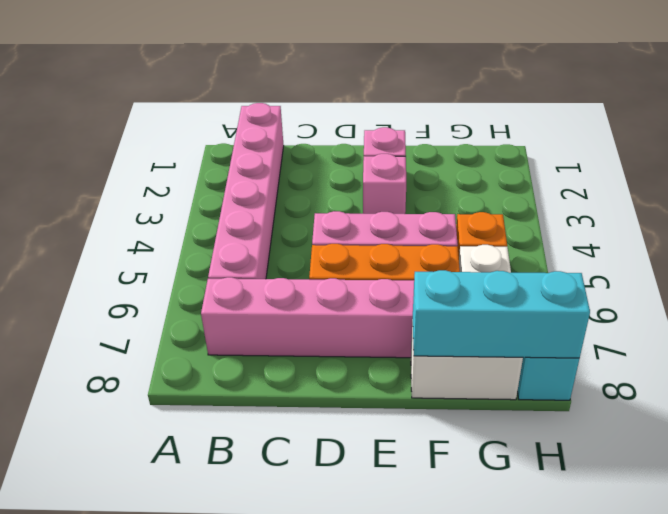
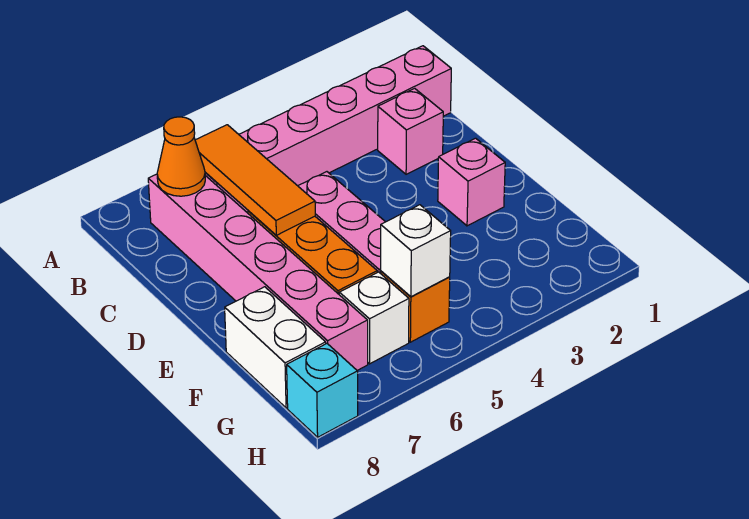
none -> orange 1x3 tile [195,125,315,235]
none -> orange 1x1 cone [157,117,205,196]
pink 1x1 brick [363,154,406,214] -> pink 1x1 brick moved to [378,88,443,174]
cyan 1x3 brick [413,270,590,358] -> none
none -> white 1x1 brick [381,205,451,297]

